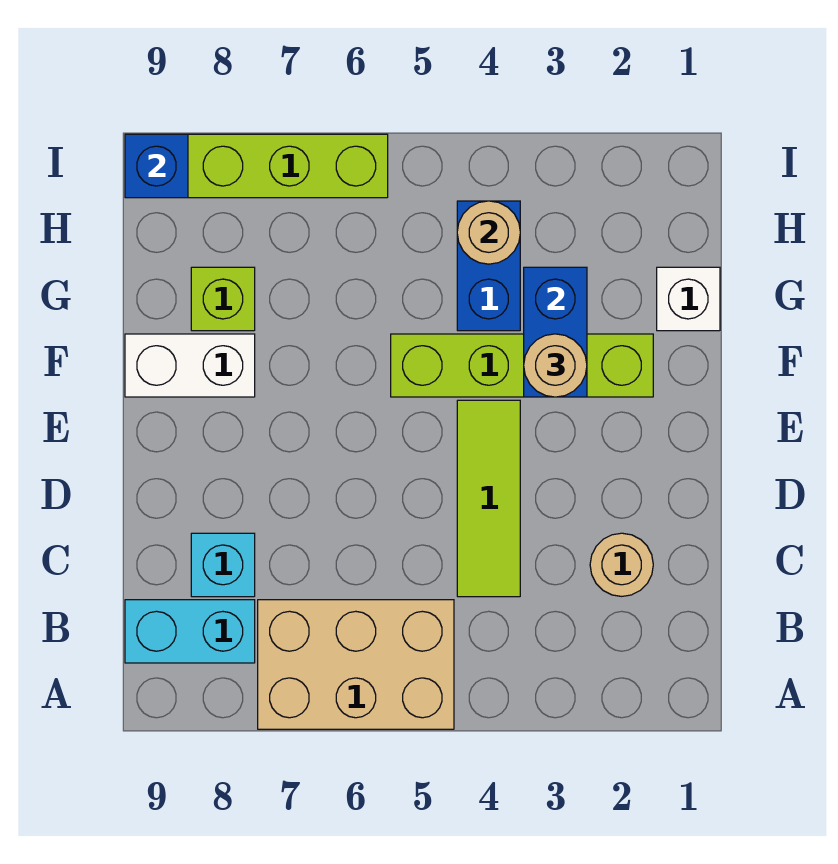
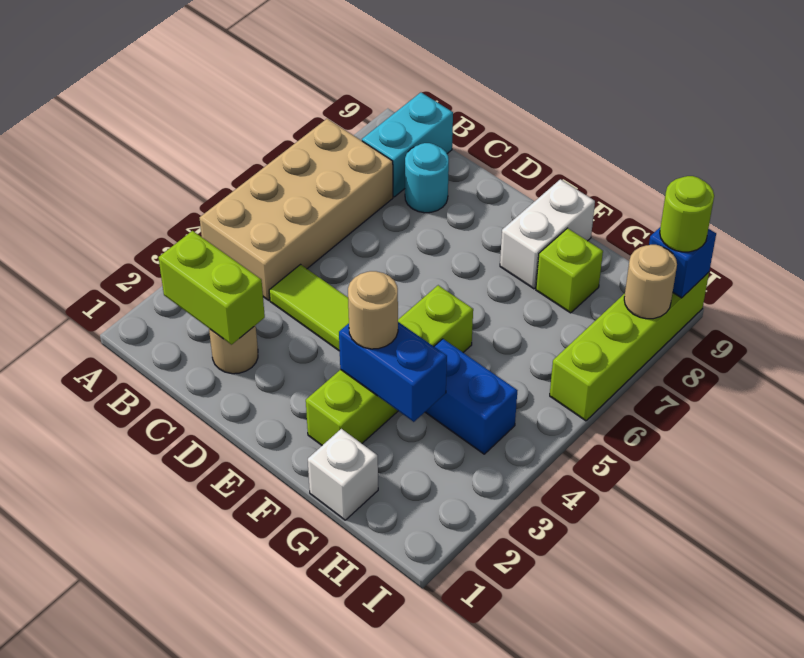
tan 2x3 brick [258,600,454,729] -> tan 2x4 brick [200,119,393,300]
none -> lime 1x2 brick [158,231,265,345]
cyan 1x1 brick [191,533,255,597] -> cyan 1x1 round brick [405,143,449,213]
tan 1x1 round brick [457,201,520,264] -> tan 1x1 round brick moved to [624,245,677,319]
none -> lime 1x1 round brick [660,176,714,252]

